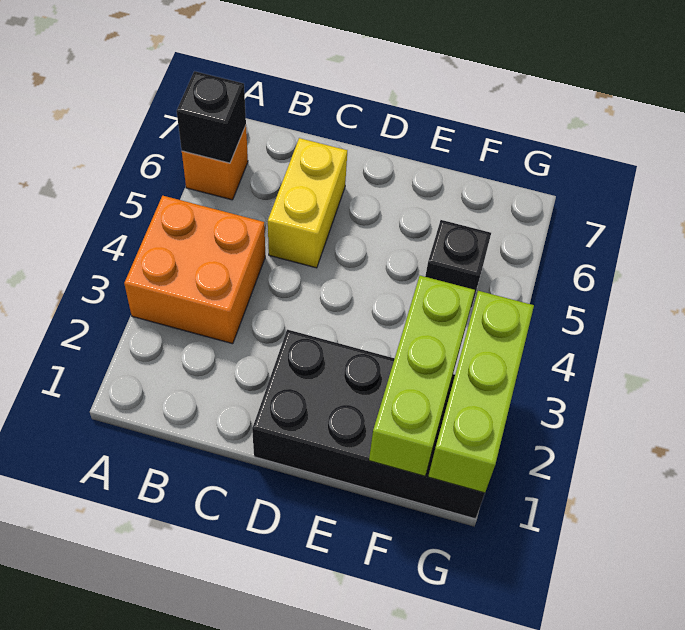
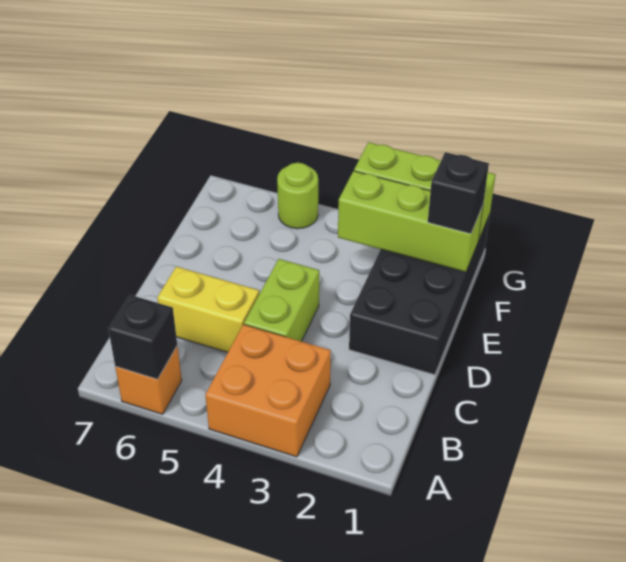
none -> lime 1x2 brick [244,259,319,341]
black 1x1 brick [425,220,491,308] -> black 1x1 brick moved to [428,152,489,234]
none -> lime 1x1 round brick [277,163,318,229]

